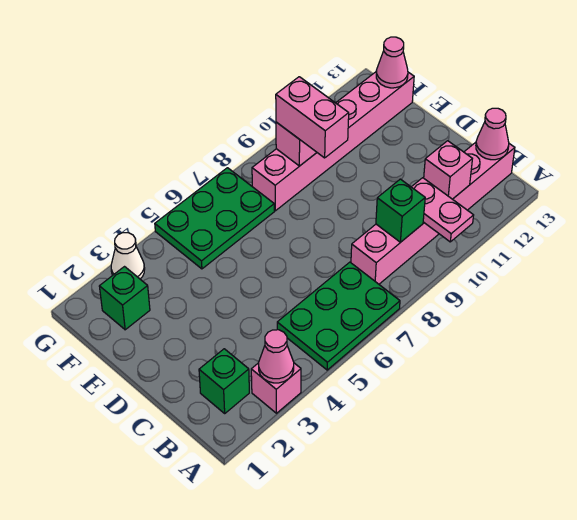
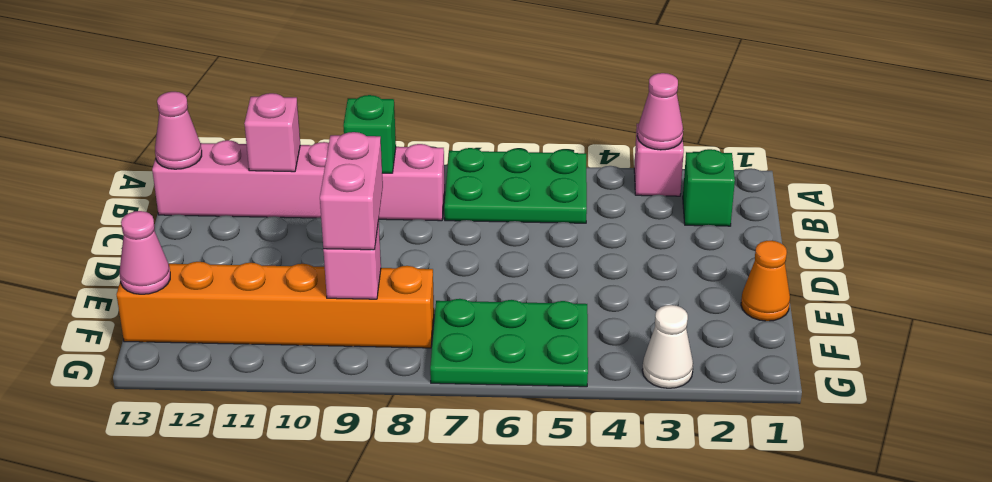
pink 1x2 plate [412,178,474,242] -> none
none -> orange 1x1 cone [741,241,790,321]
green 1x1 brick [99,267,150,330] -> none
pink 1x6 brick [252,72,414,211] -> orange 1x6 brick [117,262,434,348]

